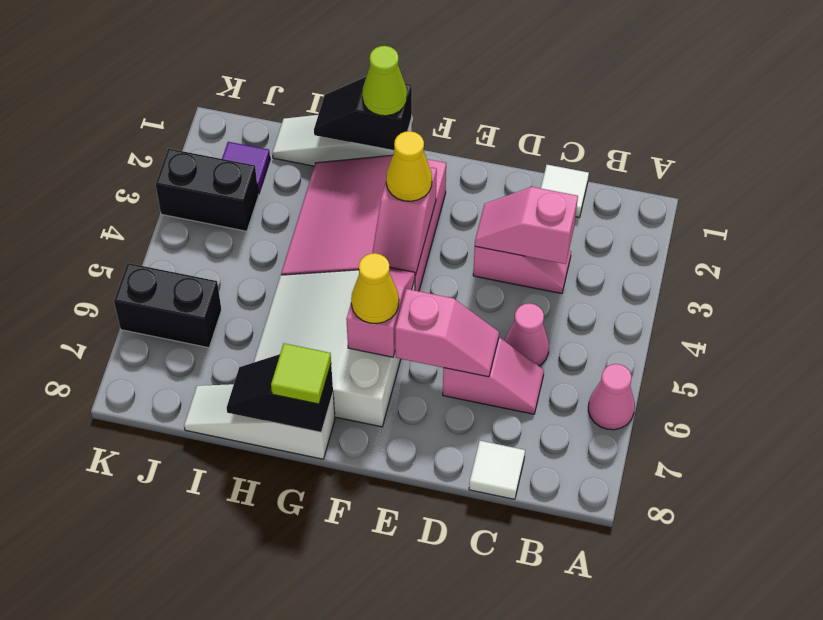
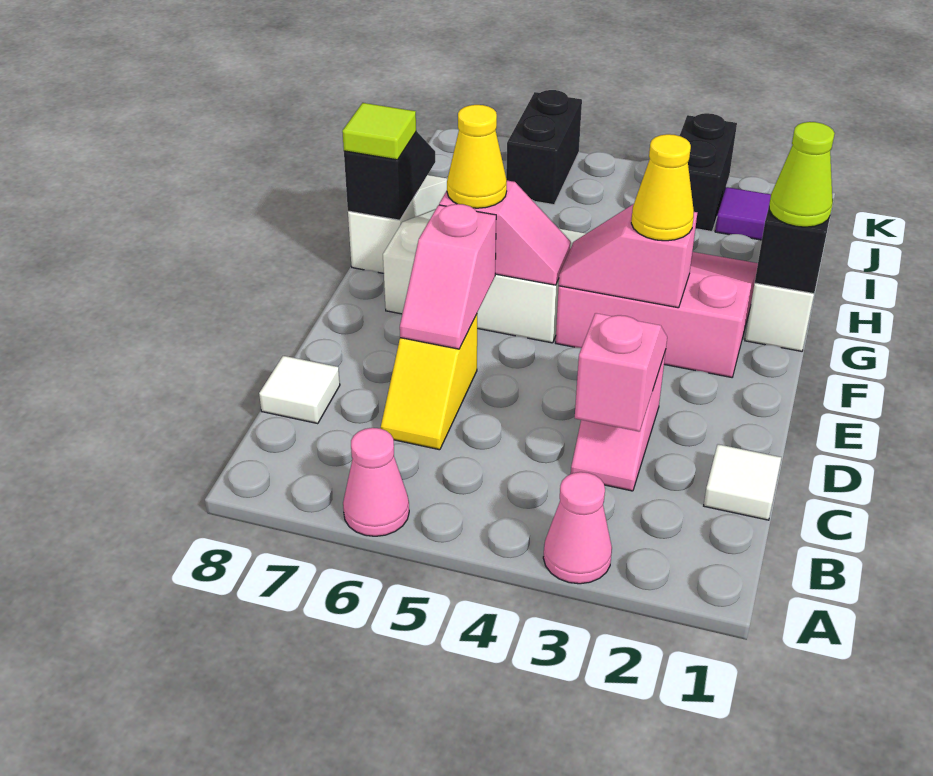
pink 1x1 cone [505,303,549,366] -> pink 1x1 cone moved to [543,472,612,584]
pink 1x2 slope [443,338,544,414] -> yellow 1x2 slope [381,314,477,450]

